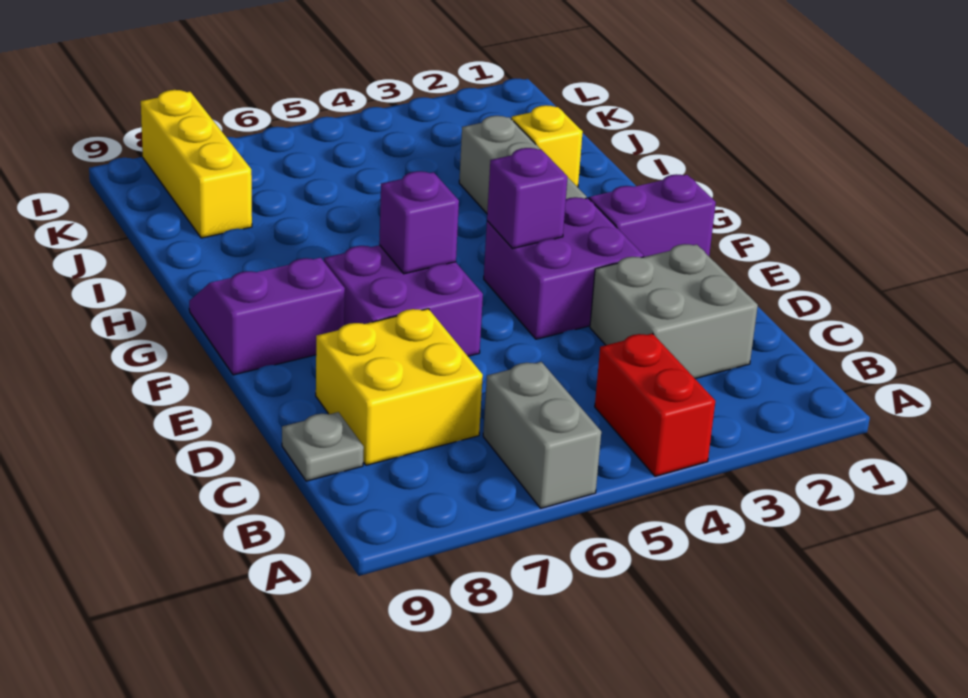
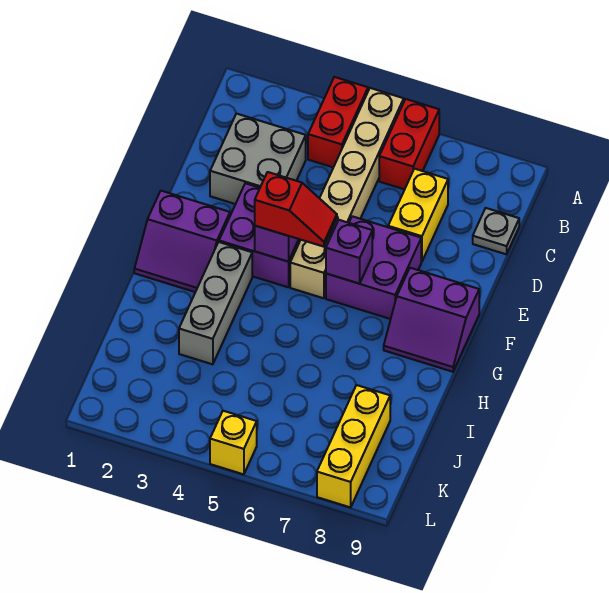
none -> tan 1x6 brick [290,88,404,298]
grey 1x2 brick [483,362,601,508] -> red 1x2 brick [379,99,439,189]
yellow 2x2 brick [316,309,483,465] -> yellow 1x2 brick [388,169,448,262]
none -> red 1x2 slope [255,172,337,247]
yellow 1x1 brick [511,105,583,187] -> yellow 1x1 brick moved to [210,411,257,474]

